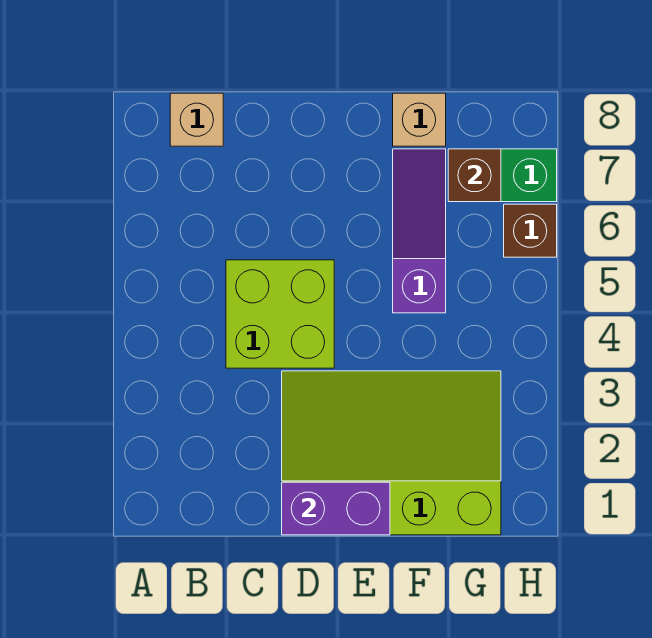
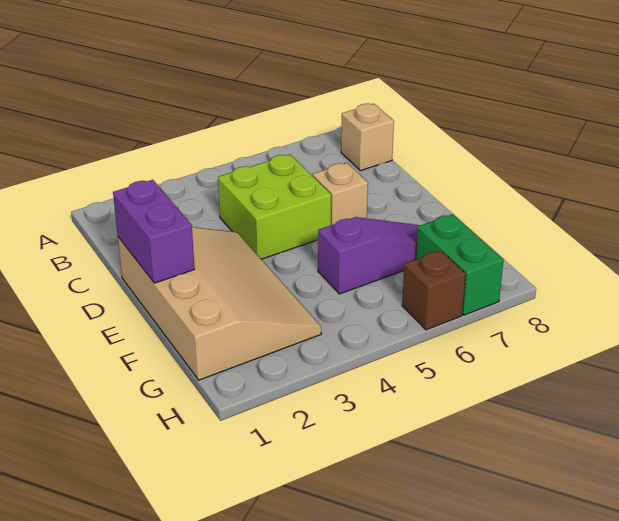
lime 3x4 slope [282,371,501,535] -> tan 3x4 slope [118,227,321,380]
tan 1x1 brick [393,93,446,146] -> tan 1x1 brick moved to [313,163,368,225]
brown 1x1 brick [448,149,501,202] -> none

